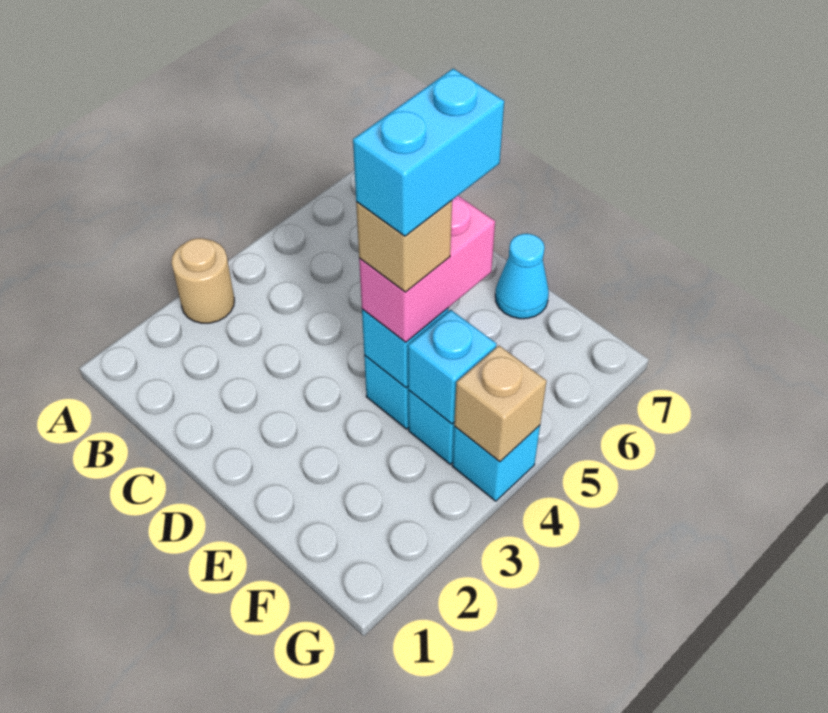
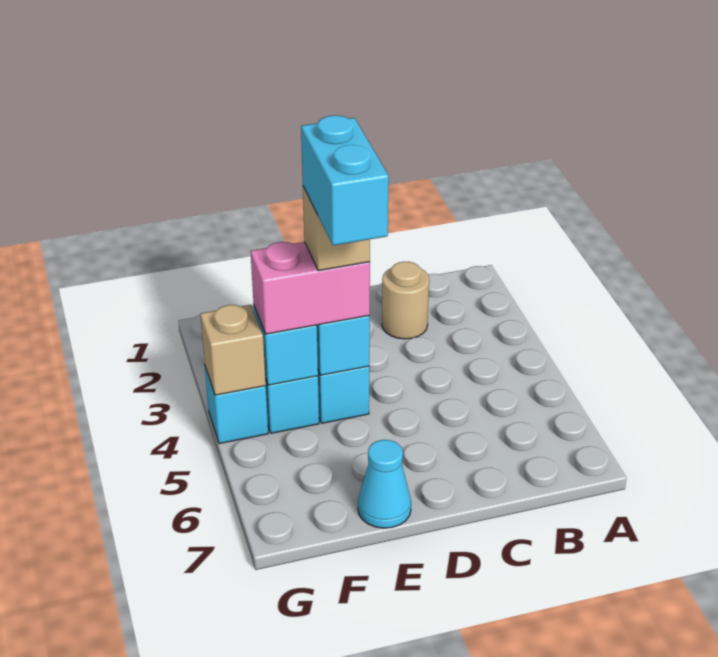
tan 1x1 round brick [172,238,234,323] -> tan 1x1 round brick moved to [382,262,429,339]
pink 1x2 brick [359,196,495,342] -> pink 1x2 brick turned to [251,242,370,334]

